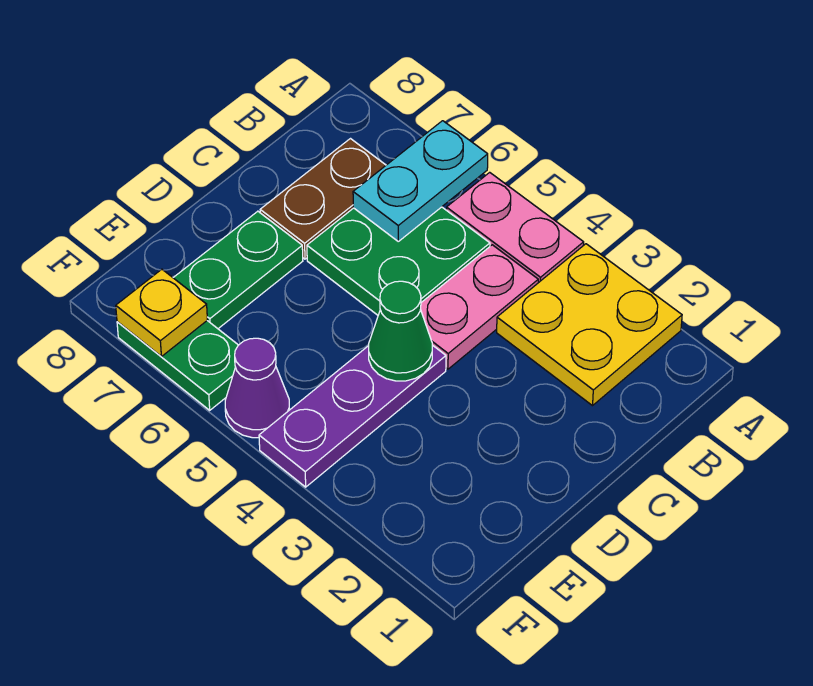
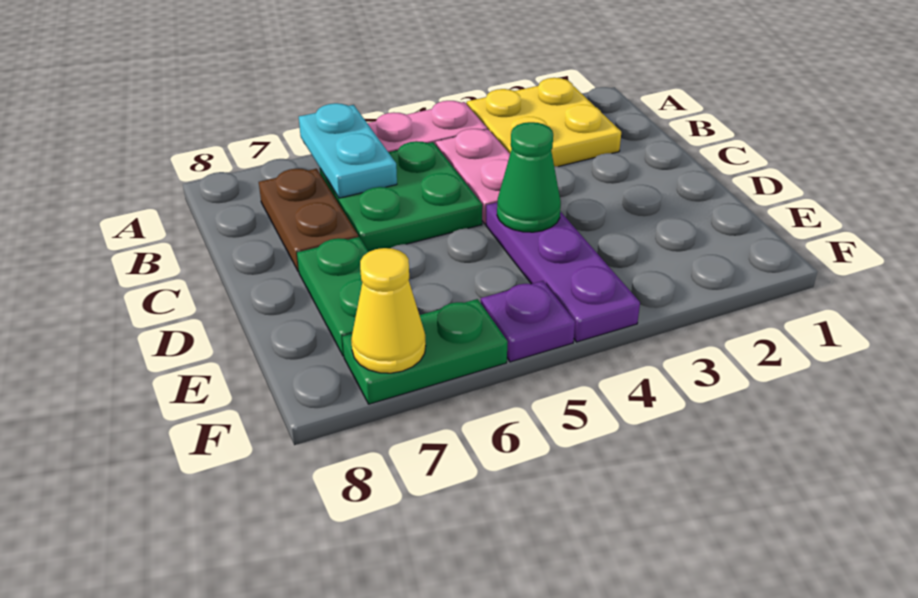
purple 1x1 cone [225,338,289,438] -> purple 1x1 plate [481,281,575,362]
yellow 1x1 plate [116,269,207,357] -> yellow 1x1 cone [351,248,426,373]

